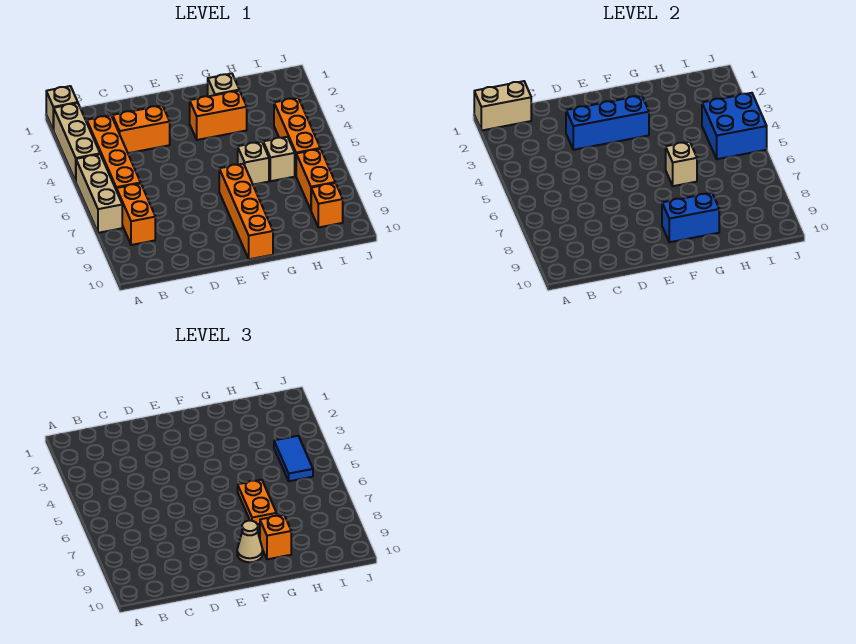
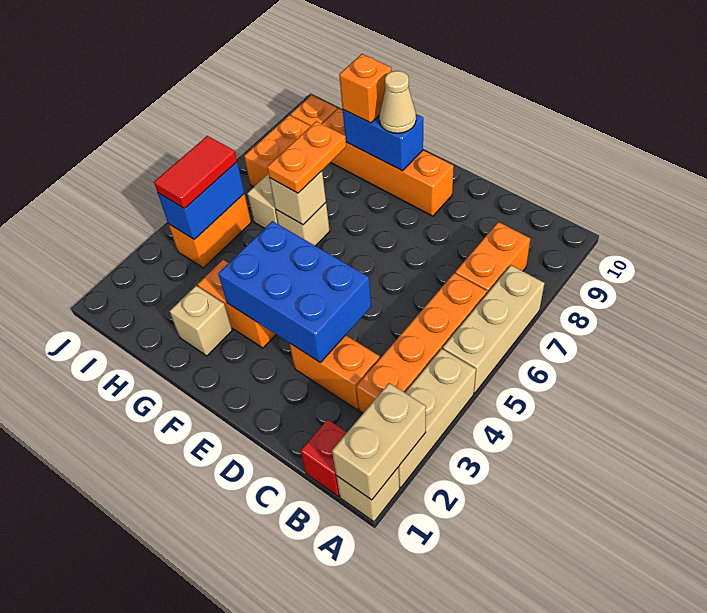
tan 1x2 brick [474,81,531,131] -> tan 1x2 brick turned to [332,383,426,500]
none -> red 1x1 brick [300,419,347,497]
blue 1x3 brick [566,95,649,150] -> blue 2x3 brick [218,221,371,363]
orange 1x4 brick [219,164,273,259] -> orange 1x4 brick turned to [322,109,454,216]
orange 1x3 brick [274,98,320,175] -> orange 1x2 brick [169,194,251,268]
blue 2x2 brick [702,93,767,159] -> blue 1x2 brick [158,162,244,240]
blue 1x2 tile [274,436,313,481] -> red 1x2 tile [154,136,237,209]

